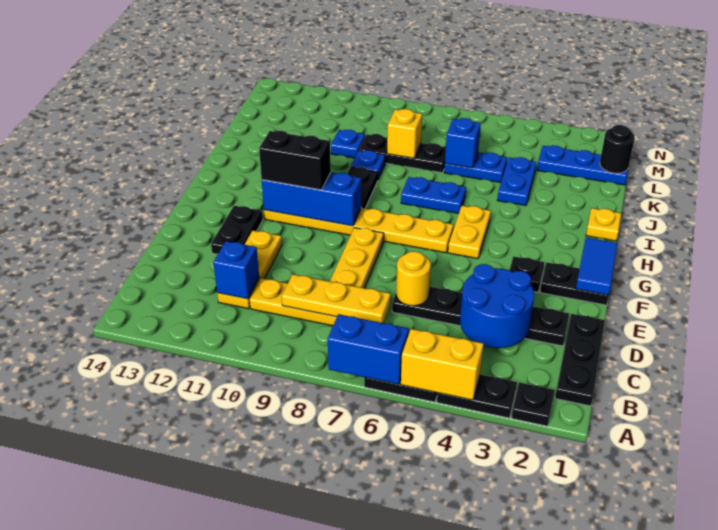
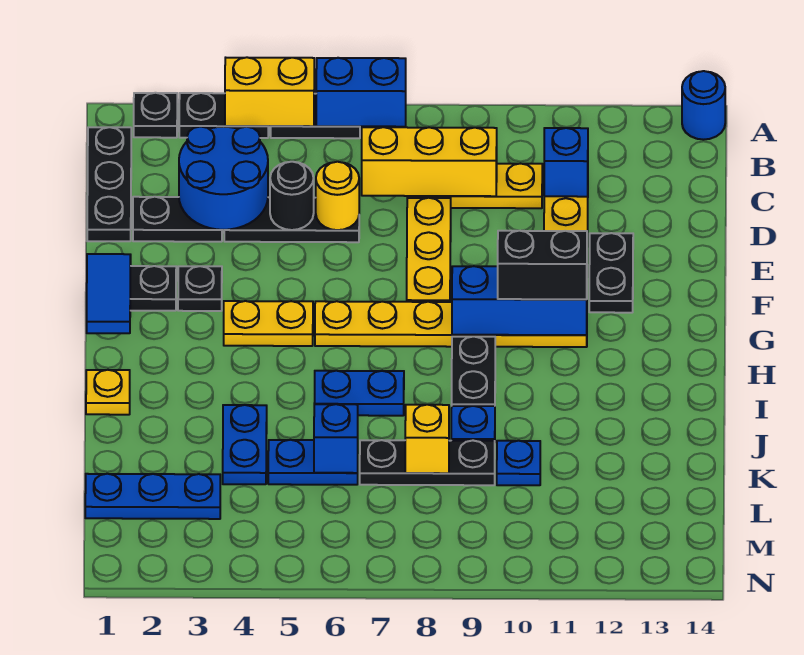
none -> blue 1x1 round brick [682,71,725,140]
yellow 1x3 plate [282,274,391,323] -> yellow 1x3 brick [362,127,497,196]
yellow 1x2 plate [448,206,491,259] -> yellow 1x2 plate turned to [224,301,313,346]
black 1x1 round brick [600,125,635,173] -> black 1x1 round brick moved to [270,162,314,230]

